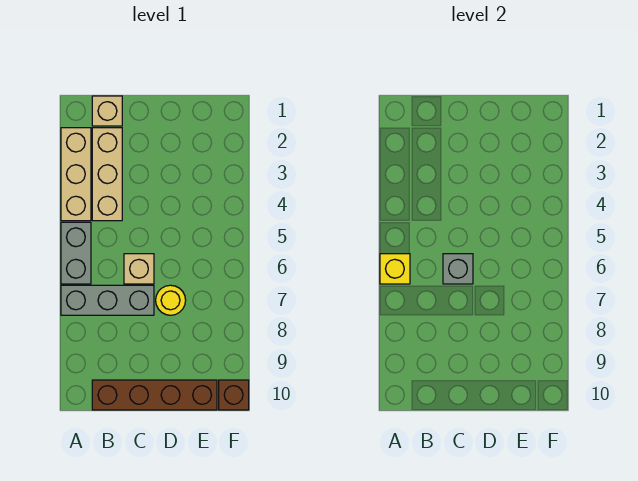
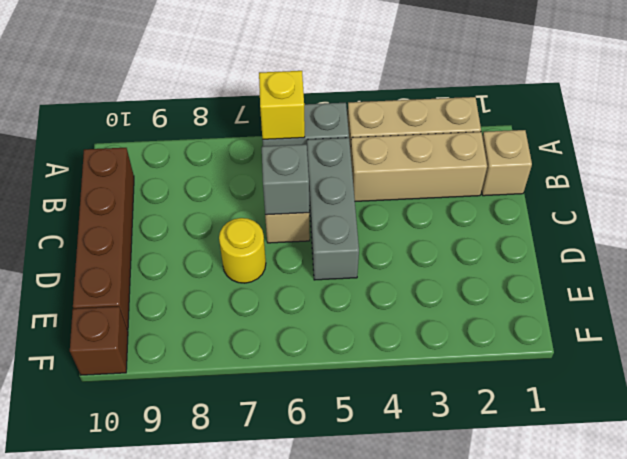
grey 1x3 brick [61,285,154,315] -> grey 1x3 brick moved to [307,138,359,280]

